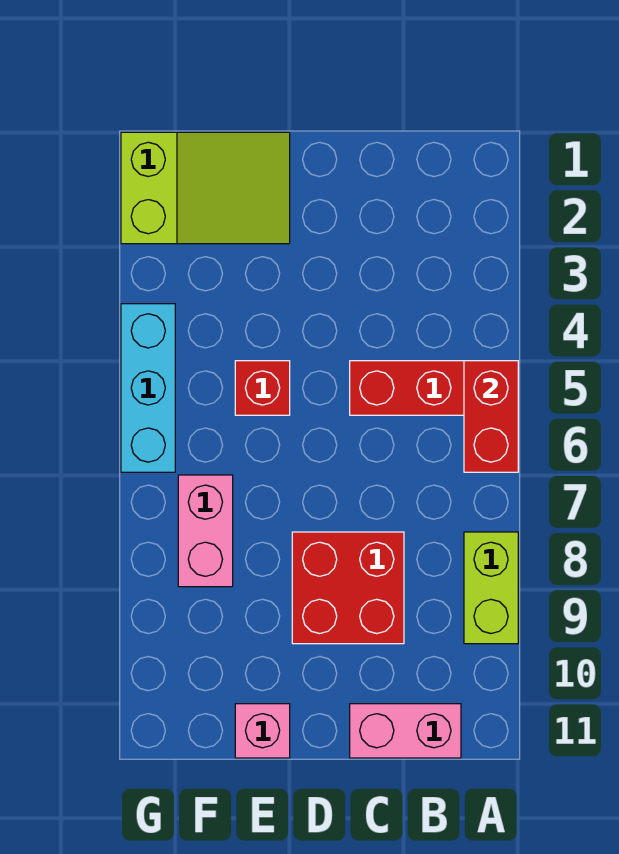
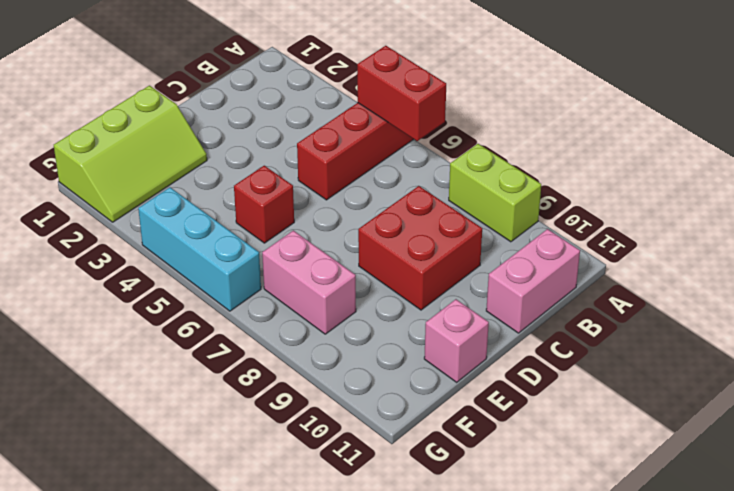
lime 2x3 slope [121,132,290,244] -> lime 2x3 slope turned to [54,86,207,222]

